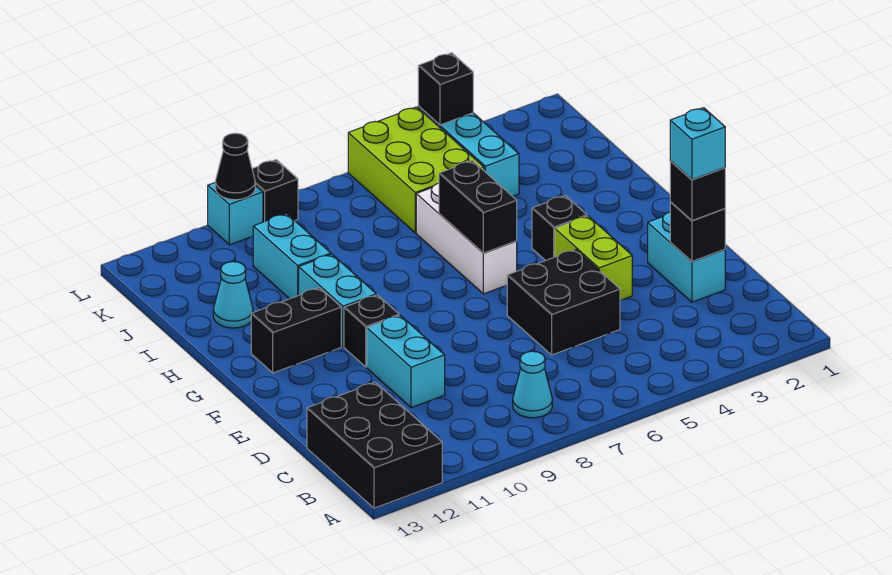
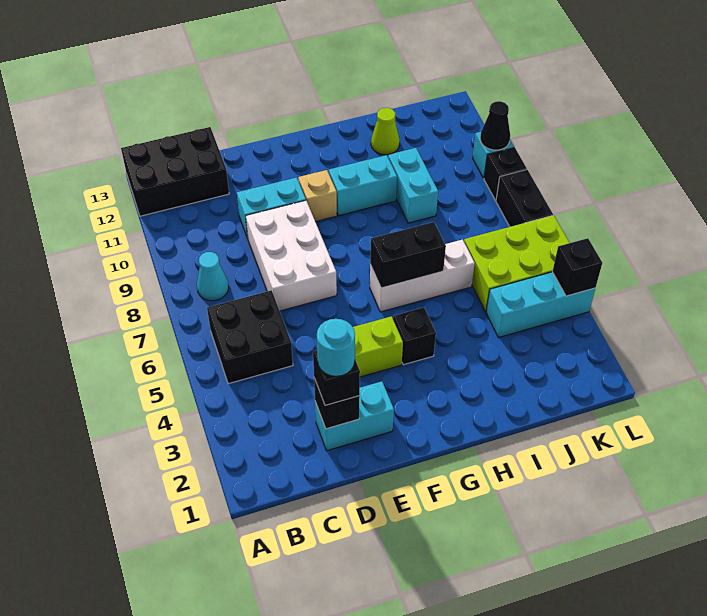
cyan 1x1 brick [670,108,725,180] -> cyan 1x1 round brick [317,319,355,376]
black 2x2 brick [507,249,620,355] -> black 2x2 brick moved to [207,290,293,384]
none -> white 2x3 brick [246,200,337,311]
black 1x1 brick [344,295,399,367] -> tan 1x1 brick [298,170,337,222]
black 1x2 brick [251,288,341,373] -> black 1x2 brick moved to [496,170,553,227]
cyan 1x2 brick [253,214,331,299] -> cyan 1x2 brick turned to [388,148,438,223]
cyan 1x1 cone [213,262,253,328] -> lime 1x1 cone [371,108,400,155]

